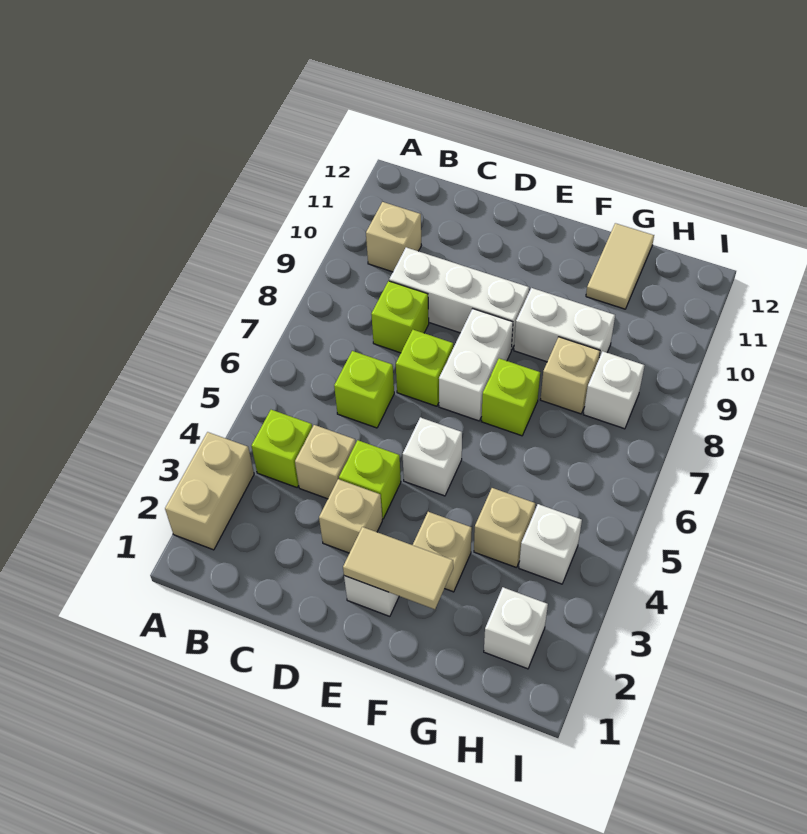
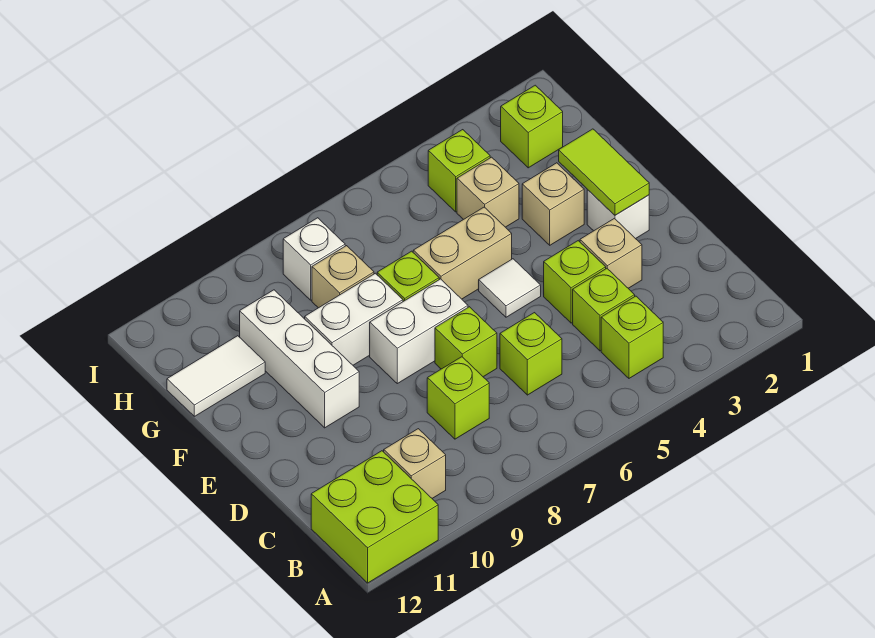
tan 1x2 brick [165,432,254,550] -> tan 1x2 brick moved to [413,207,512,299]
none -> lime 2x2 brick [311,451,438,583]
tan 1x1 brick [295,425,356,499] -> lime 1x1 brick [573,269,635,351]
white 1x3 brick [389,247,529,350] -> white 1x3 brick moved to [240,290,359,428]
tan 1x2 tile [343,527,453,609] -> lime 1x2 tile [559,129,649,215]
white 1x1 brick [403,417,462,496] -> white 1x1 tile [479,259,541,317]
white 1x2 brick [514,288,615,362] -> white 1x2 brick turned to [305,273,403,365]
tan 1x2 tile [586,223,654,309] -> white 1x2 tile [167,336,265,416]
white 1x1 brick [484,587,548,669] -> lime 1x1 brick [501,85,563,168]
white 1x1 brick [519,504,582,584] -> lime 1x1 brick [428,130,490,212]

